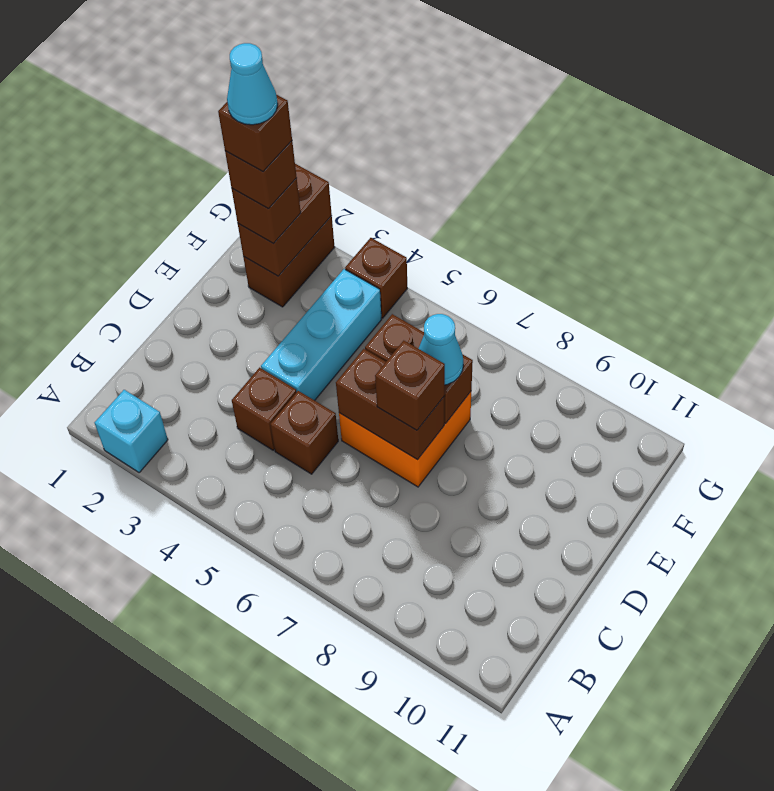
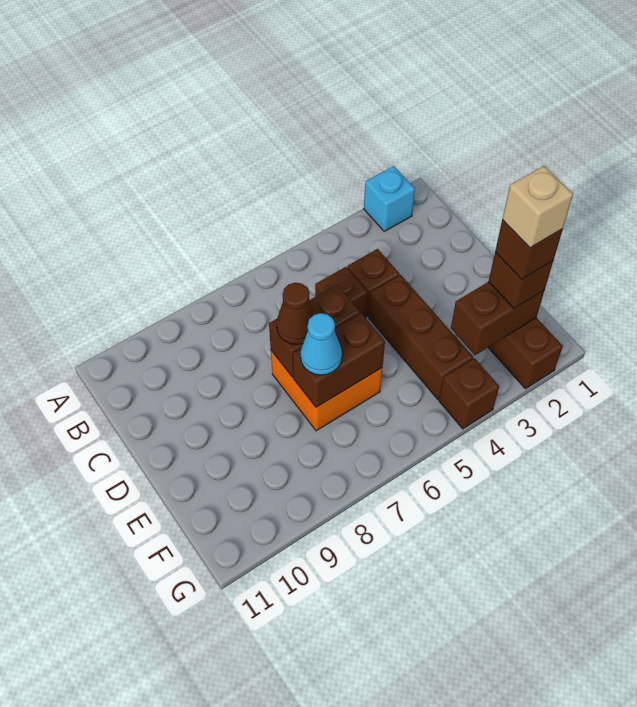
cyan 1x3 brick [261,269,382,401] -> brown 1x3 brick [369,275,473,399]
brown 1x1 brick [375,341,445,430] -> brown 1x1 cone [276,283,315,344]
brown 1x2 brick [238,164,332,276] -> brown 1x2 brick turned to [451,282,544,355]
brown 1x1 brick [218,95,292,172] -> tan 1x1 brick [502,166,573,248]
cyan 1x1 cone [227,43,278,125] -> none

